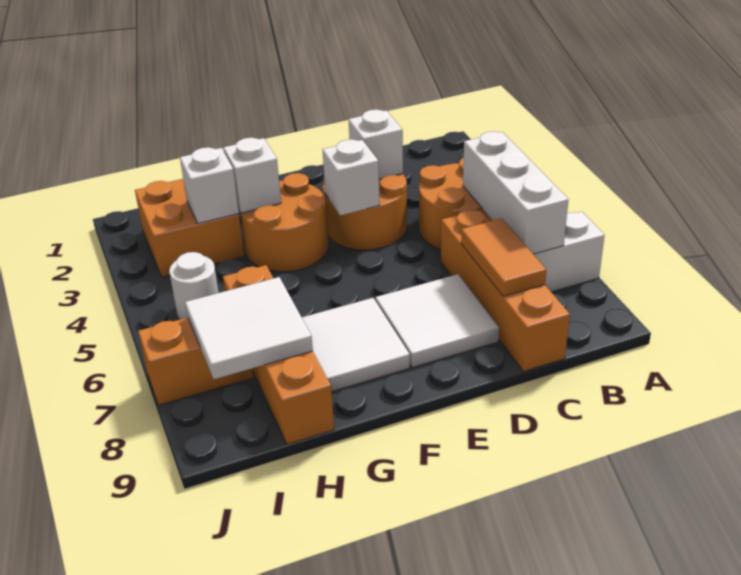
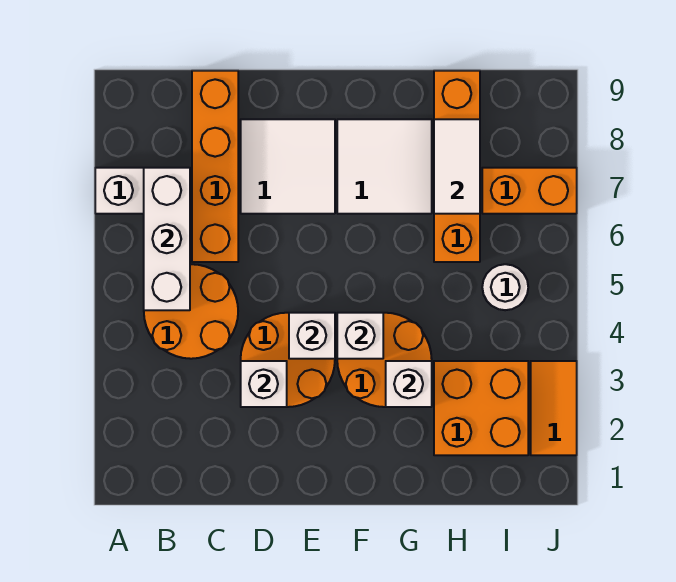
orange 1x2 tile [461,218,546,296] -> orange 1x2 tile moved to [531,361,577,455]
white 1x1 brick [180,147,239,224] -> white 1x1 brick moved to [337,313,383,359]
white 2x2 tile [185,277,313,379] -> white 1x2 tile [434,119,480,214]

